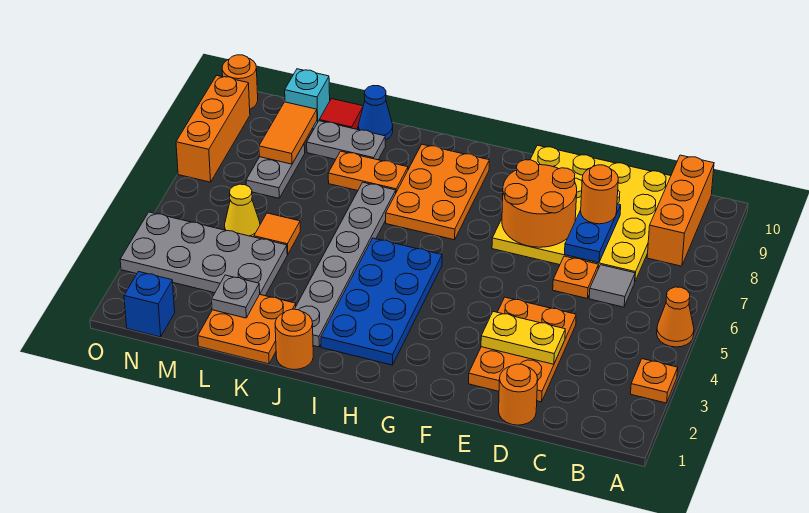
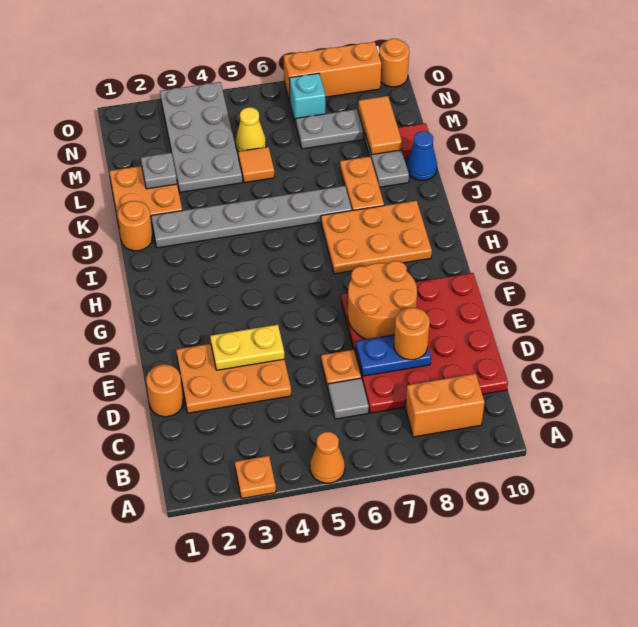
orange 1x3 brick [647,155,714,266] -> orange 1x2 brick [405,374,485,437]
yellow 4x4 plate [492,145,671,281] -> red 4x4 plate [341,273,508,413]
yellow 1x2 plate [481,312,565,364] -> yellow 1x2 plate turned to [210,325,284,370]
blue 2x4 plate [321,238,442,365] -> none
orange 1x2 tile [259,102,317,164] -> orange 1x2 tile turned to [358,96,402,155]
cyan 1x1 brick [285,69,330,129] -> cyan 1x1 brick moved to [289,73,325,125]
blue 1x1 brick [124,272,175,337] -> none

